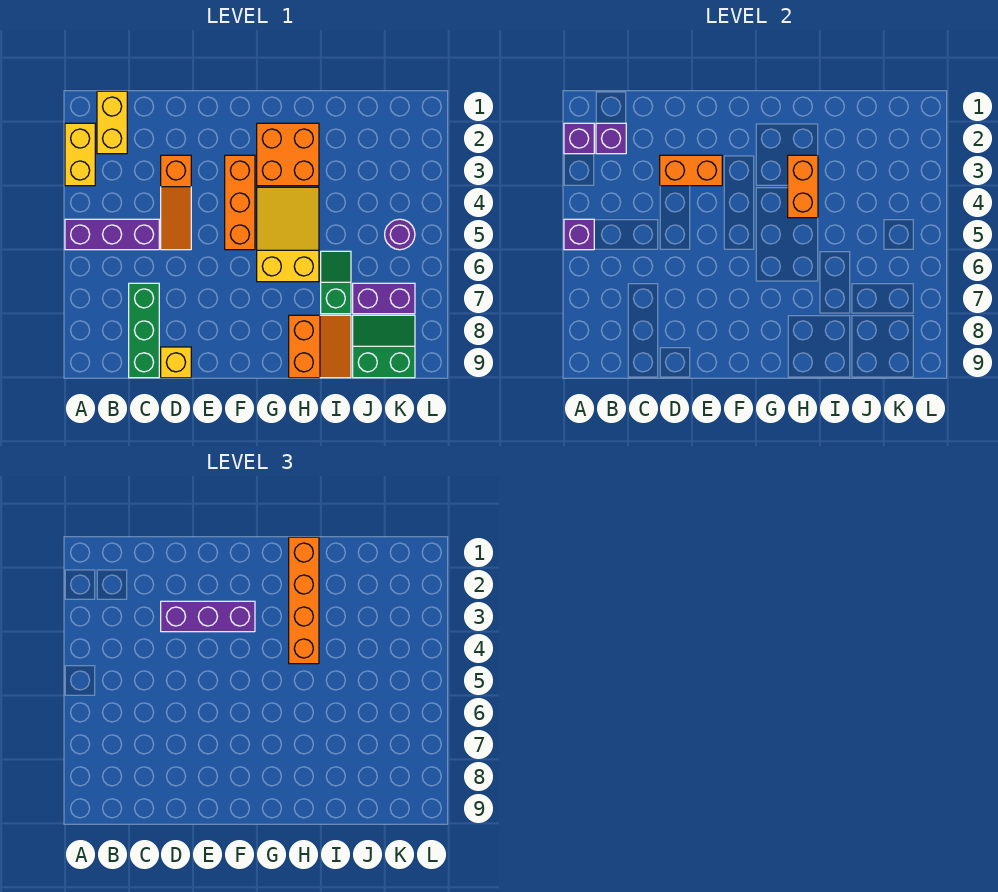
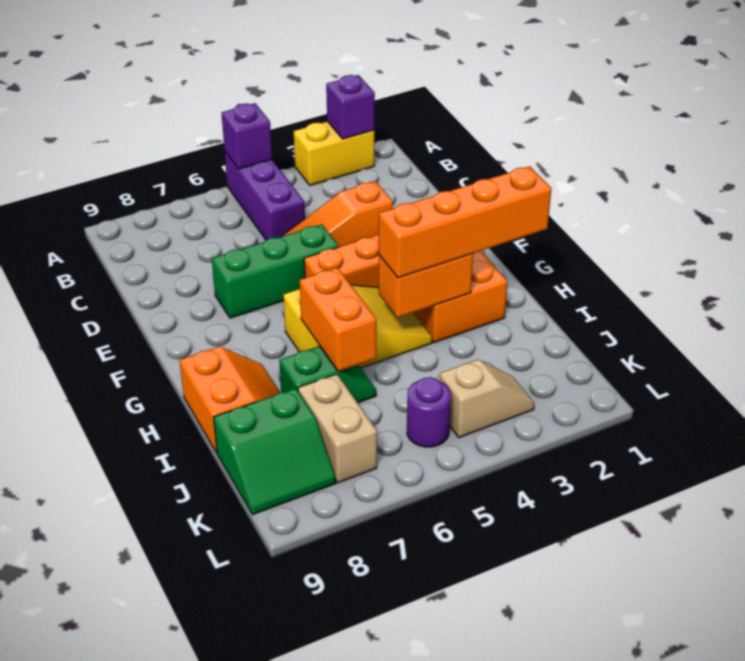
yellow 1x2 brick [97,91,127,154] -> none
purple 1x1 brick [596,123,626,154] -> none
green 1x3 brick [129,283,159,378] -> green 1x3 brick moved to [212,224,339,318]
orange 1x2 brick [660,155,722,186] -> orange 1x2 brick moved to [300,268,376,371]
purple 1x3 brick [161,601,255,632] -> none
yellow 1x1 brick [161,347,191,378] -> none
orange 2x2 slope [289,315,351,378] -> orange 2x2 slope turned to [180,347,280,453]
purple 1x2 brick [353,283,415,314] -> tan 1x2 brick [298,374,377,483]
green 2x2 slope [353,315,415,378] -> green 2x2 slope turned to [214,388,336,515]
none -> tan 1x2 slope [440,360,534,438]

